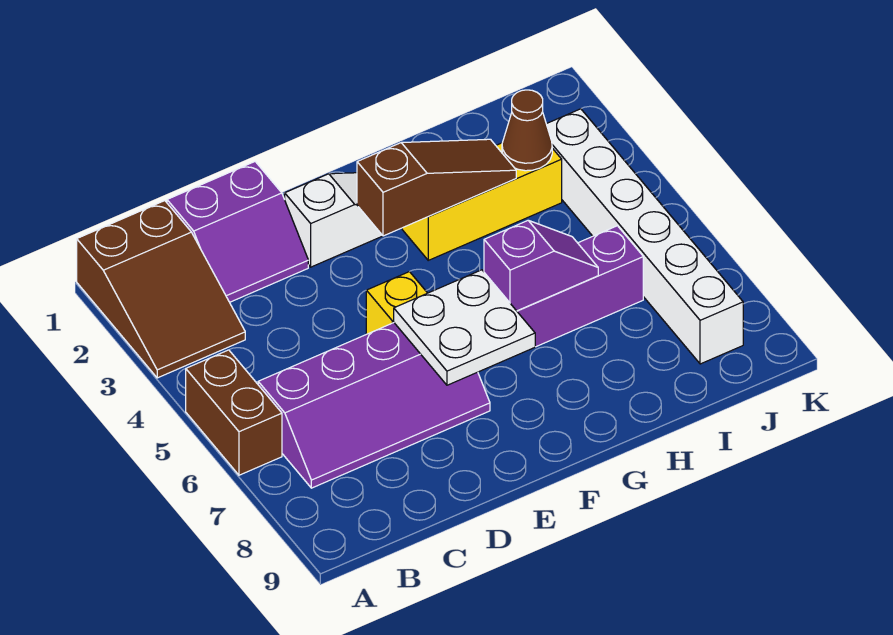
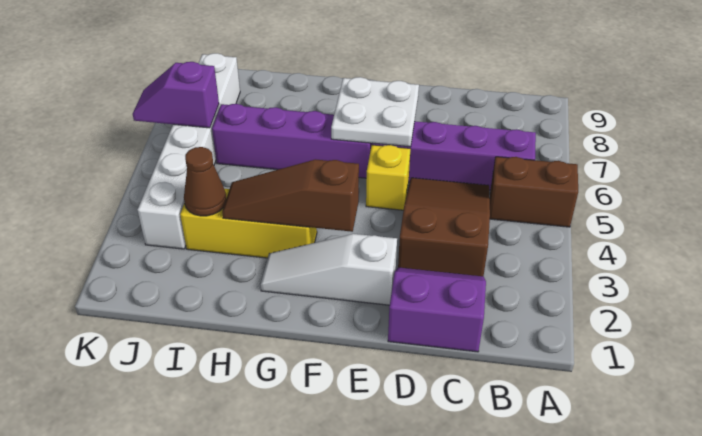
brown 2x3 slope [77,201,245,378] -> brown 2x3 slope moved to [398,178,490,276]
brown 1x2 brick [186,350,282,475] -> brown 1x2 brick turned to [490,157,578,227]
purple 1x2 slope [484,221,598,311] -> purple 1x2 slope moved to [133,62,219,128]

